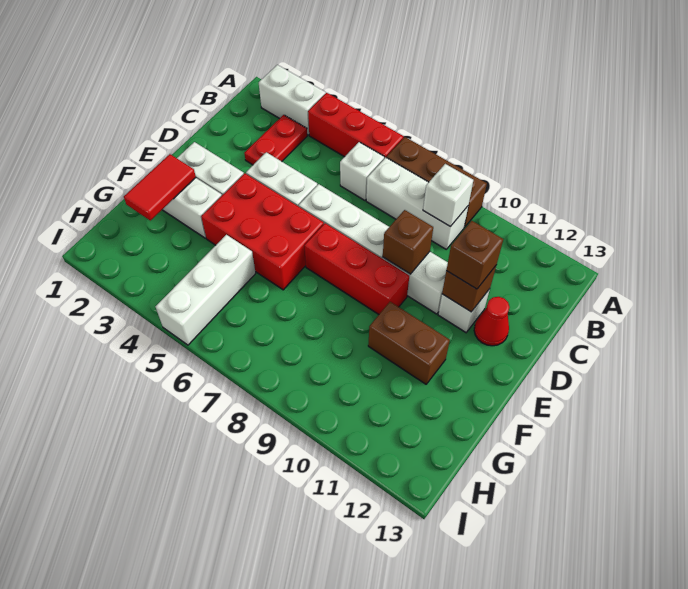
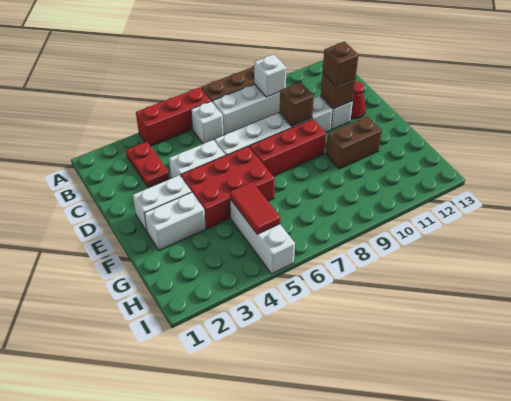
white 1x2 brick [259,65,326,135] -> none
red 1x2 tile [124,154,196,220] -> red 1x2 tile moved to [230,182,280,234]

